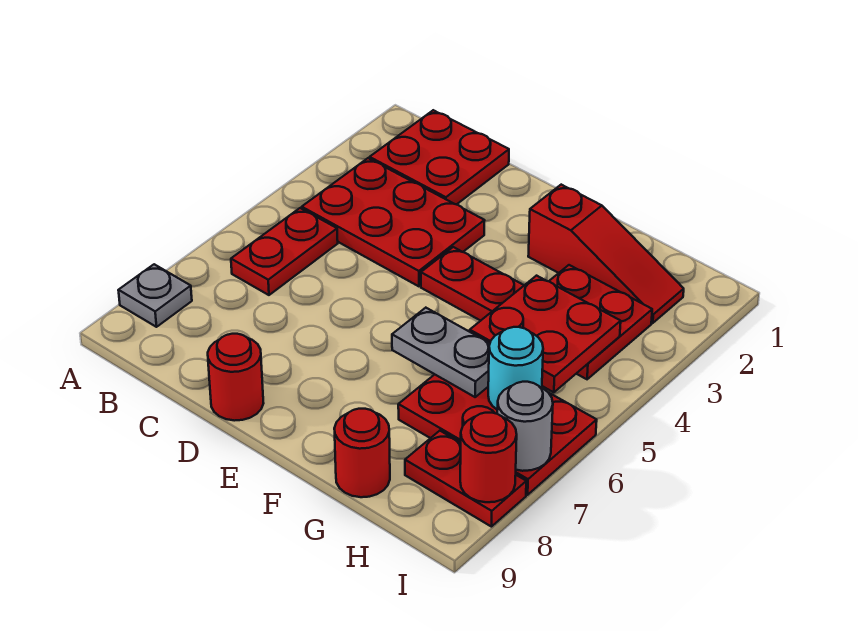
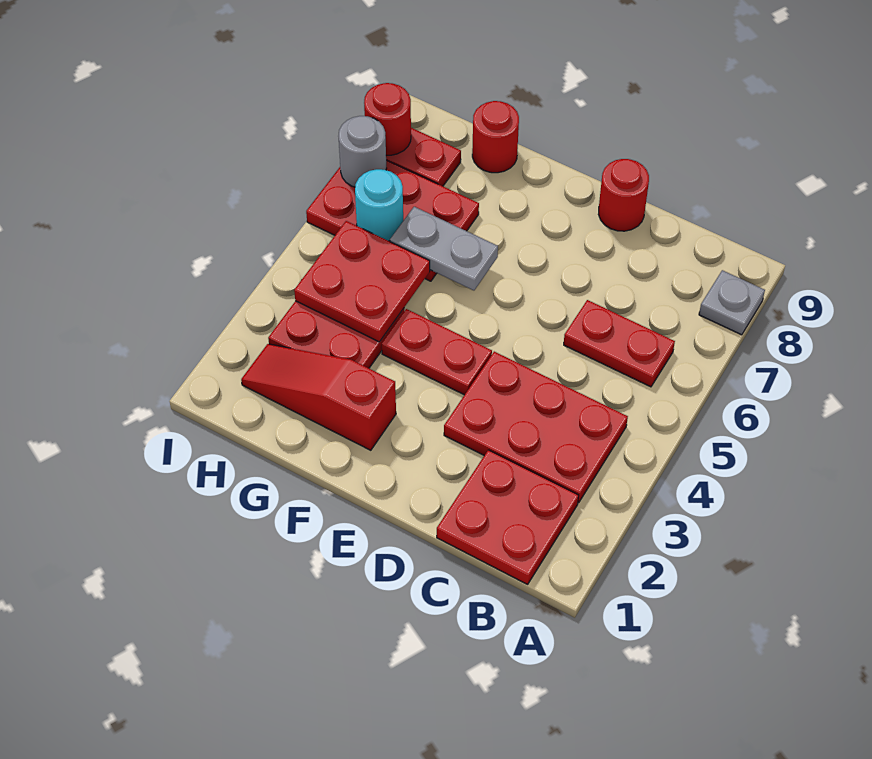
red 1x2 plate [231,208,338,295] -> red 1x2 plate turned to [564,300,675,387]

